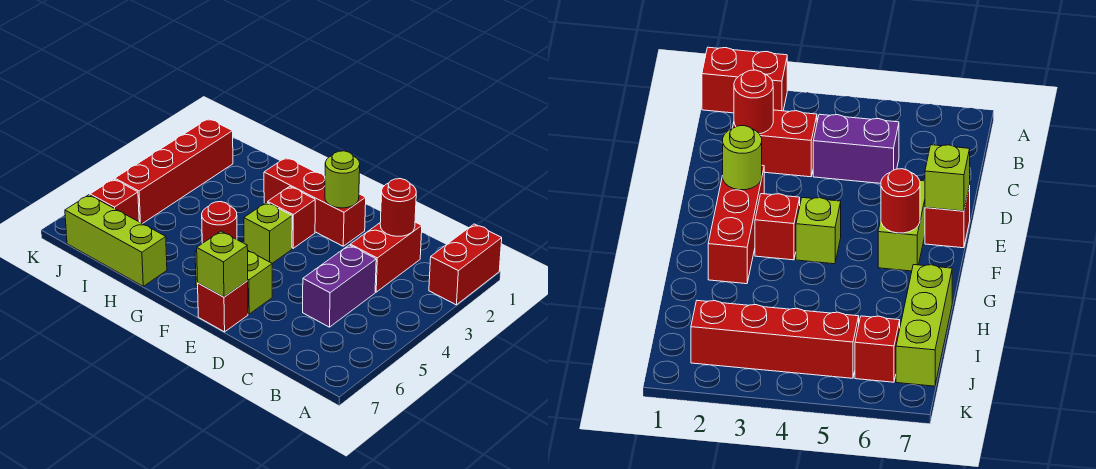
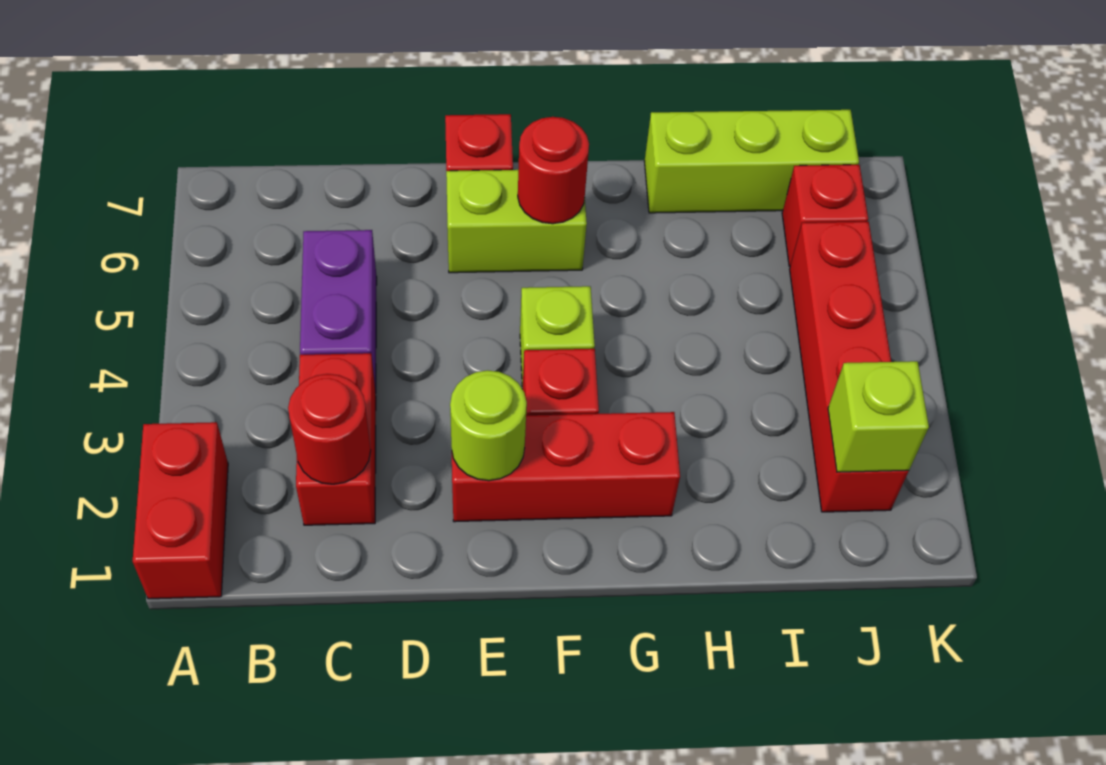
lime 1x1 brick [197,231,248,297] -> lime 1x1 brick moved to [828,361,929,472]

